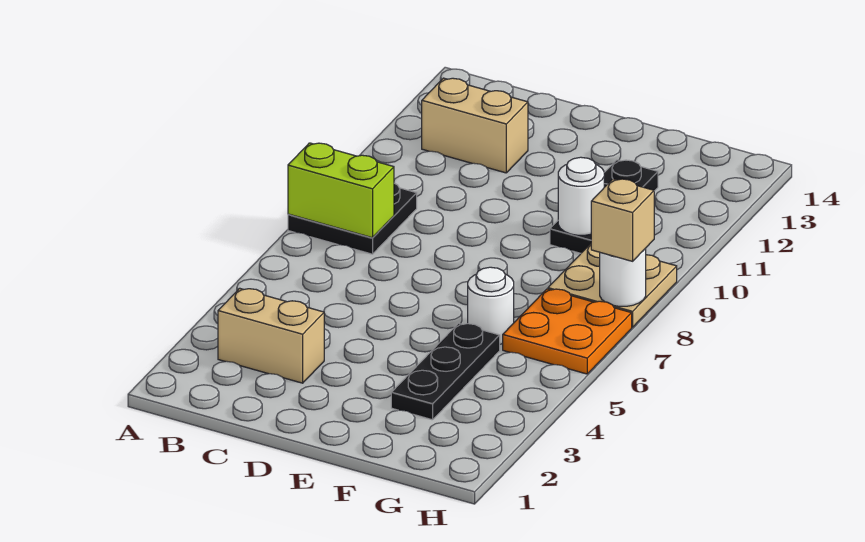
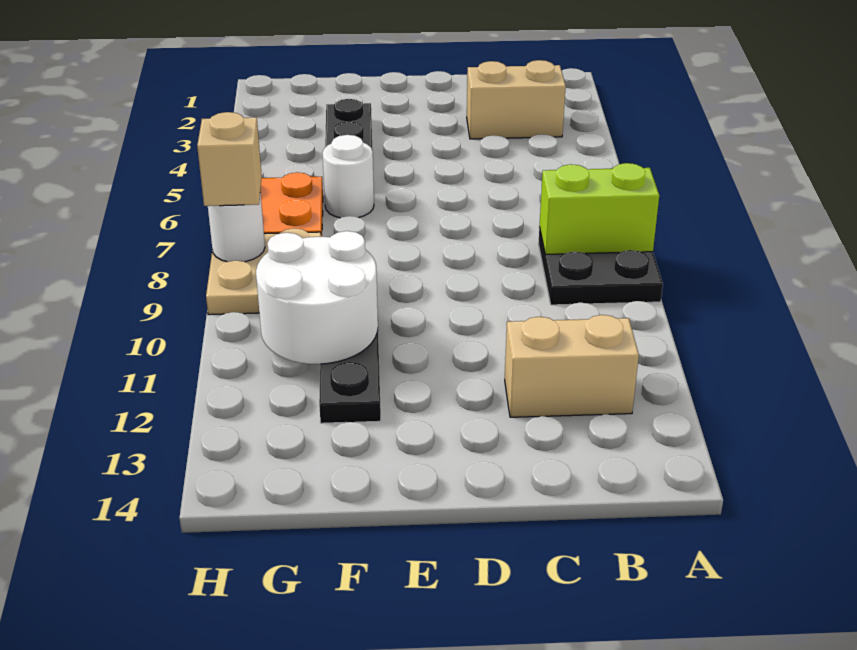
white 1x1 round brick [558,157,604,235] -> white 2x2 round brick [256,231,378,364]

